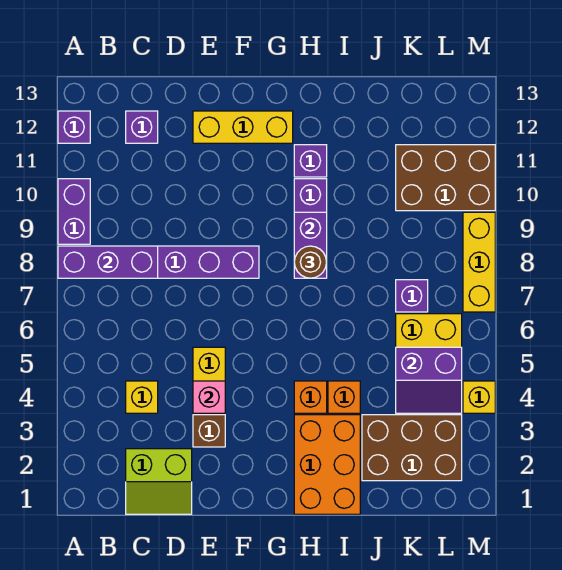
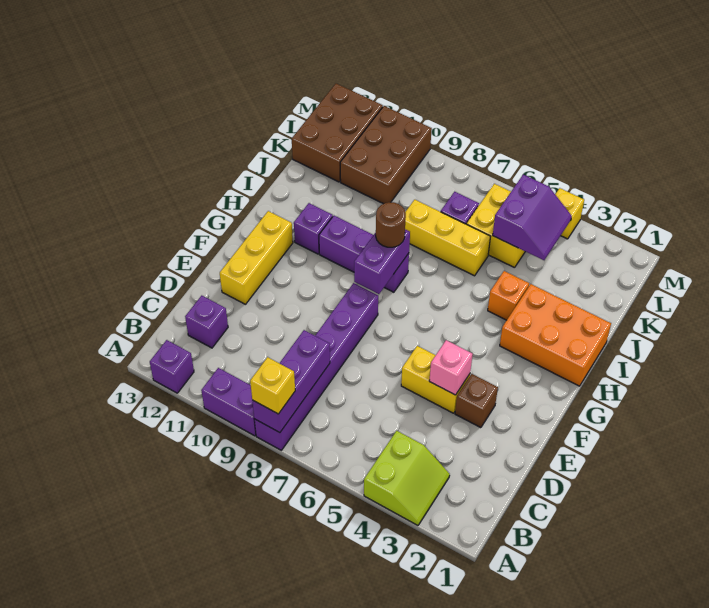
lime 2x2 slope [126,449,192,514] -> lime 2x2 slope moved to [364,431,450,525]
yellow 1x1 brick [126,381,158,413] -> yellow 1x1 brick moved to [250,357,295,414]
orange 1x1 brick [294,381,327,413] -> none
purple 1x2 brick [294,212,327,278] -> purple 1x2 brick turned to [354,229,410,294]
brown 2x3 brick [362,415,462,481] -> brown 2x3 brick moved to [292,84,383,182]
yellow 1x3 brick [463,212,495,312] -> yellow 1x3 brick moved to [405,200,491,276]

